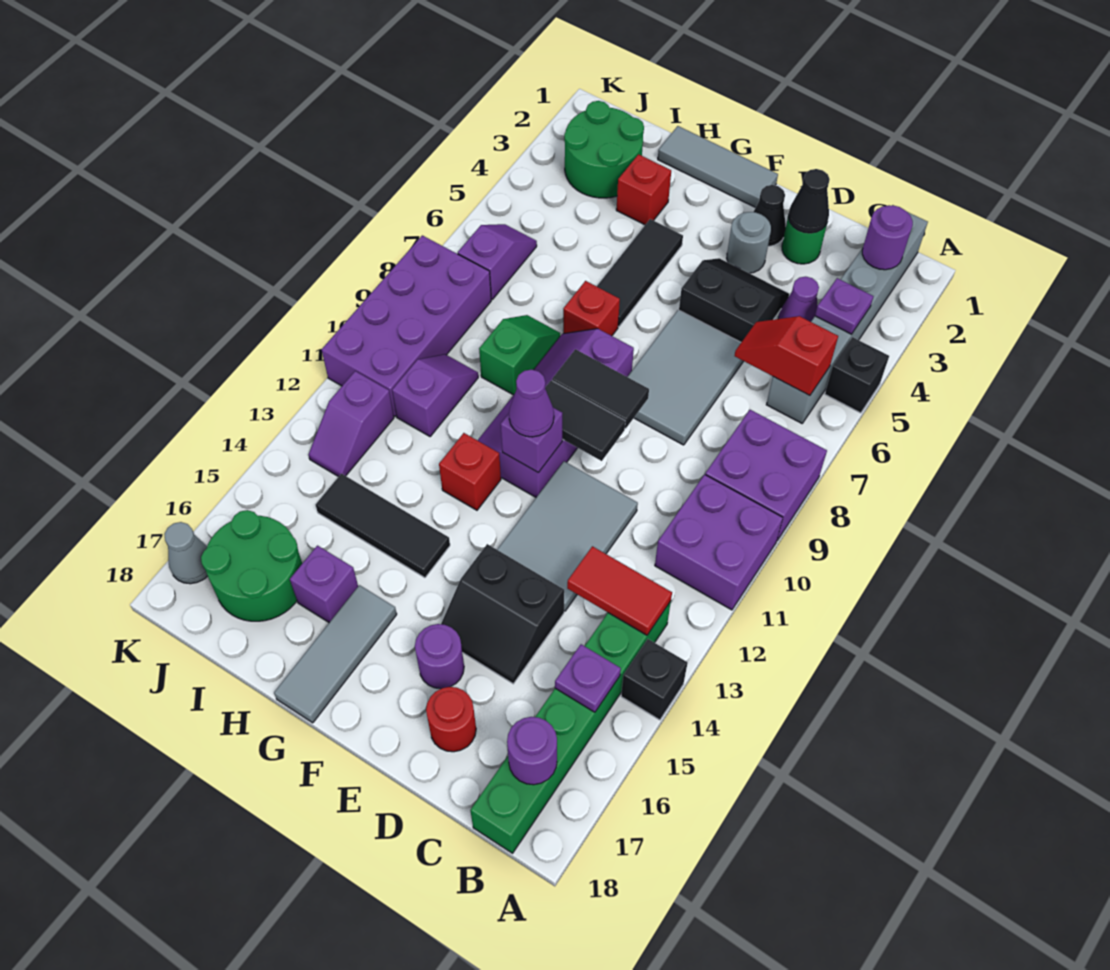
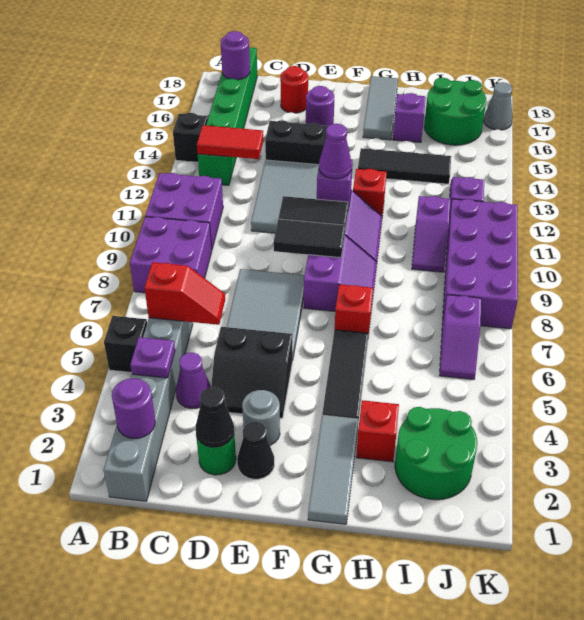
purple 1x1 plate [555,644,621,712] -> none
grey 1x3 tile [658,126,778,207] -> grey 1x3 tile turned to [308,415,359,524]
green 1x2 slope [479,315,560,395] -> none

